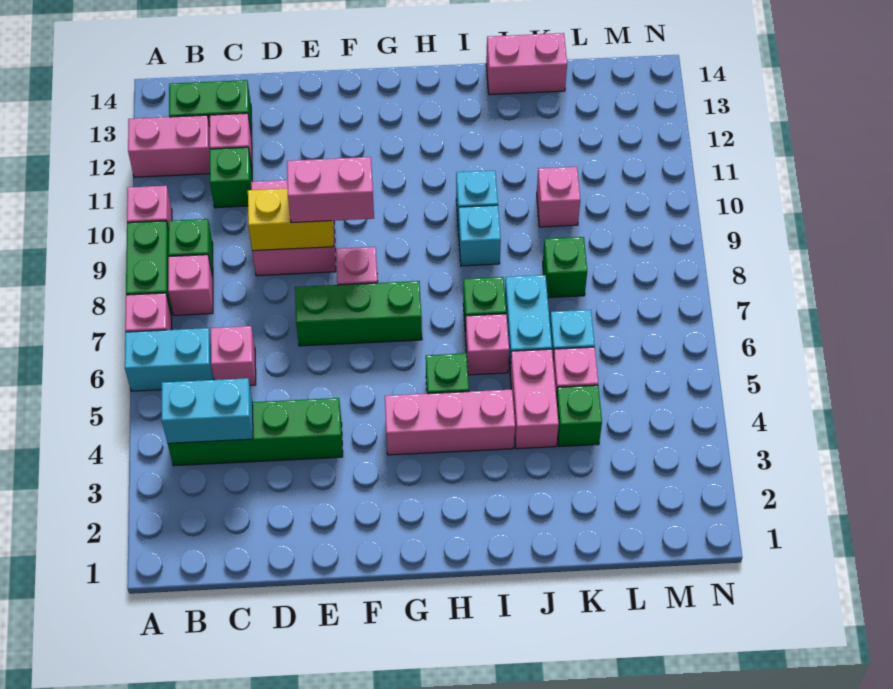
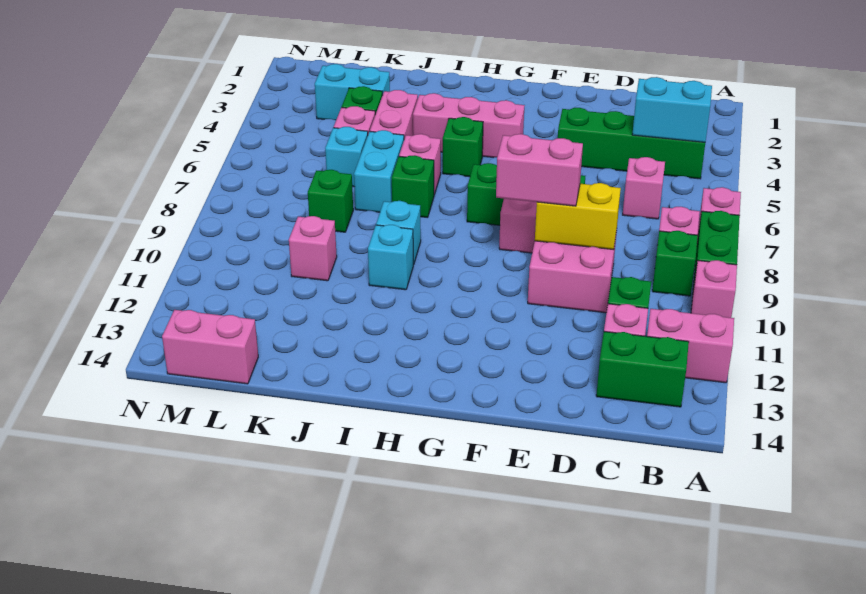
cyan 1x2 brick [125,328,214,391] -> cyan 1x2 brick moved to [315,64,390,120]
pink 1x2 brick [486,33,567,95] -> pink 1x2 brick moved to [162,310,258,384]

